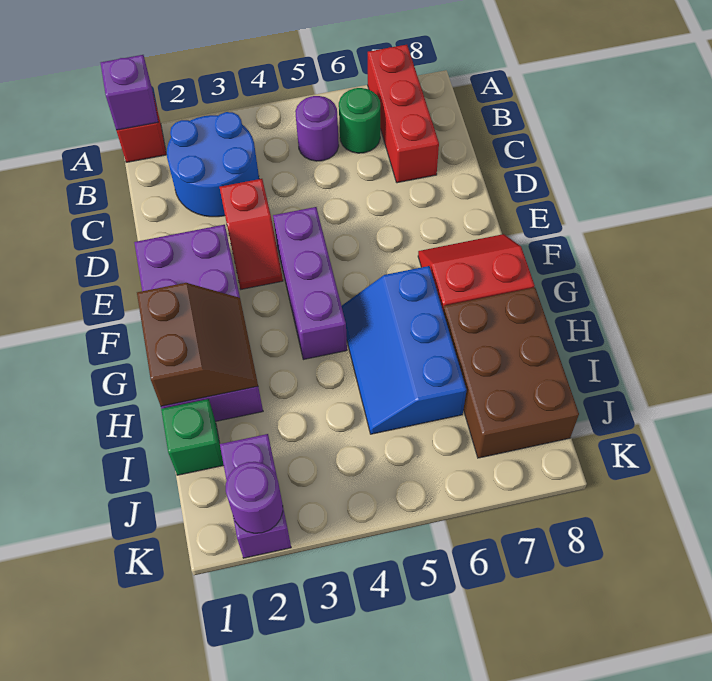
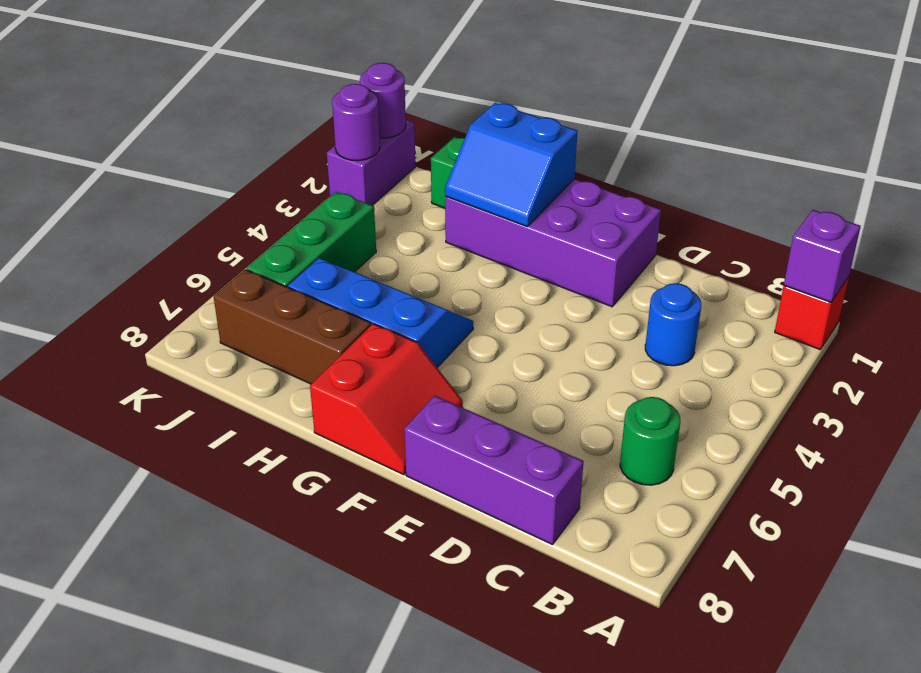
red 1x3 brick [368,45,439,183] -> none
blue 2x2 round brick [167,112,259,217] -> blue 1x1 round brick [645,283,701,366]
purple 1x1 round brick [295,96,339,161] -> purple 1x1 round brick moved to [360,63,406,138]
red 1x2 slope [220,179,283,289] -> none
purple 1x3 brick [273,207,347,360] -> purple 1x3 brick moved to [404,396,584,545]
brown 2x2 slope [137,283,258,406] -> blue 2x2 slope [445,103,578,227]
brown 2x3 brick [443,287,579,458] -> brown 1x3 brick [214,269,371,384]
purple 1x2 brick [220,434,291,558] -> purple 1x2 brick turned to [327,120,415,205]
none -> green 1x3 brick [247,192,376,287]

